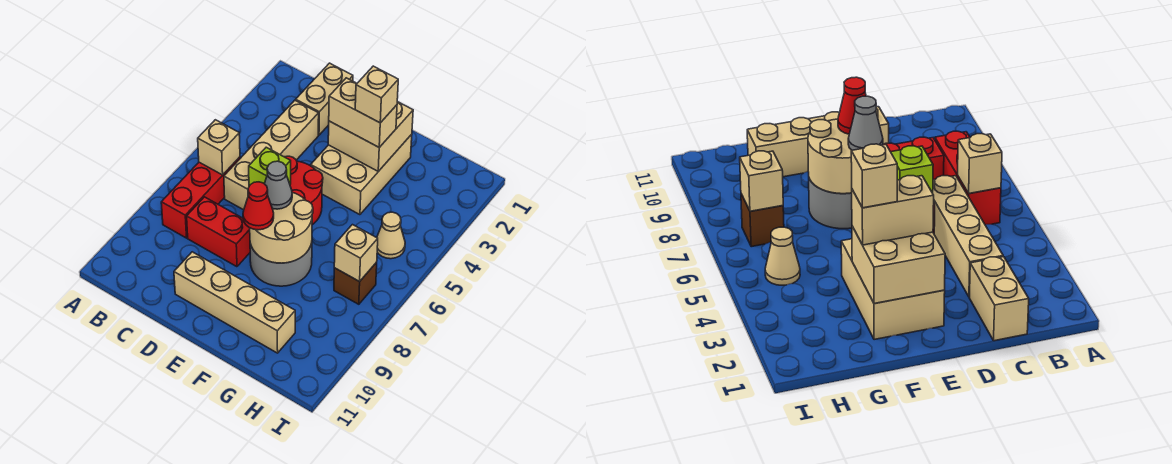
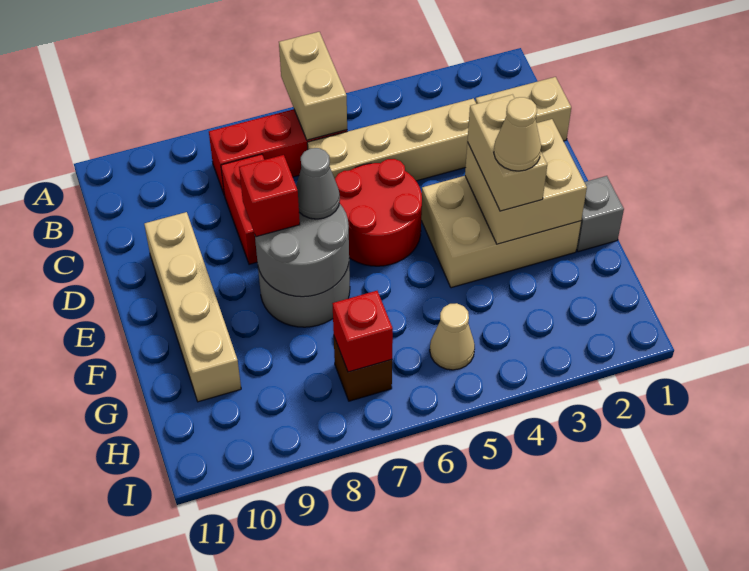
tan 1x1 brick [198,120,240,175] -> tan 1x2 brick [279,32,347,140]
lime 1x1 brick [249,147,291,186] -> none
tan 2x2 round brick [250,192,313,263] -> grey 2x2 round brick [255,203,349,297]
red 1x1 cone [243,182,274,230] -> red 1x1 brick [239,155,300,237]
none -> grey 1x1 brick [577,176,624,252]
tan 1x1 brick [355,66,398,123] -> tan 1x1 cone [494,97,541,171]
tan 1x1 brick [334,225,378,282] -> red 1x1 brick [332,291,393,372]

